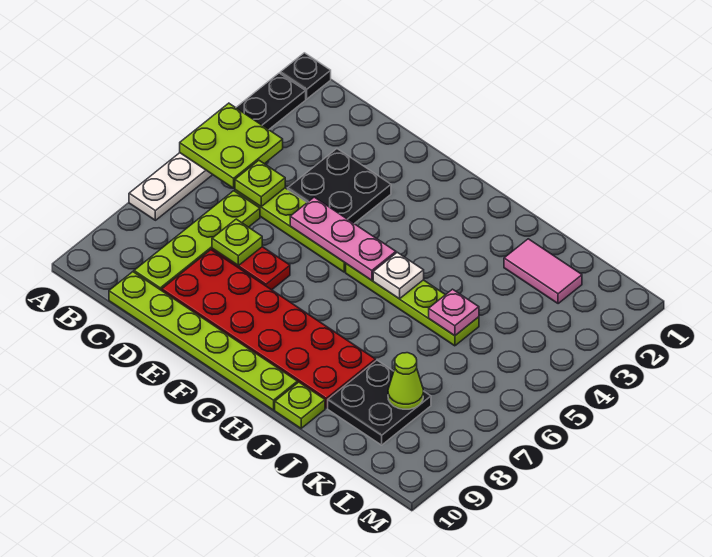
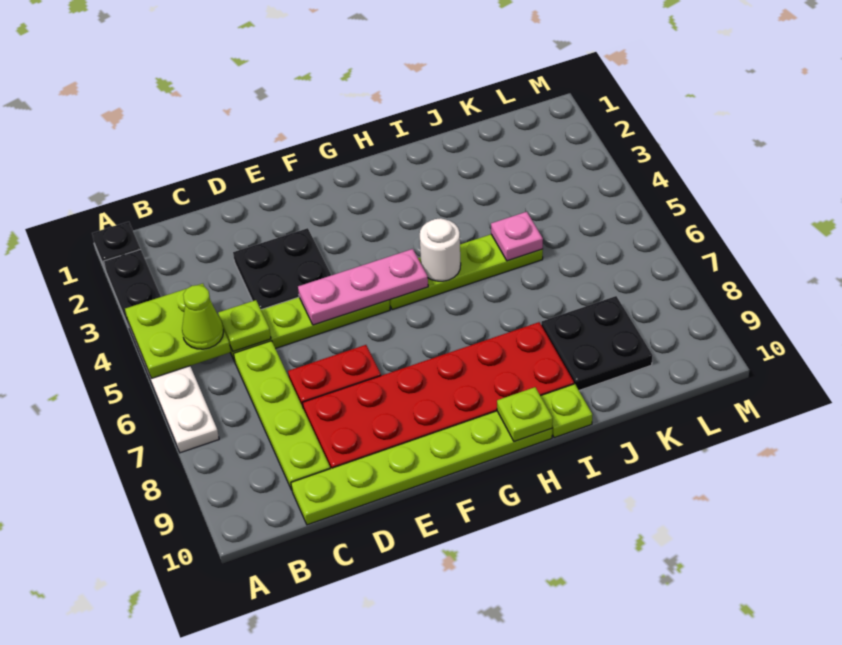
lime 1x1 plate [212,219,262,266] -> lime 1x1 plate moved to [497,387,553,442]
white 1x1 plate [373,252,424,299] -> white 1x1 round brick [420,218,461,281]
pink 1x2 tile [504,239,582,304] -> none
lime 1x1 cone [388,353,423,409] -> lime 1x1 cone moved to [182,285,224,349]

